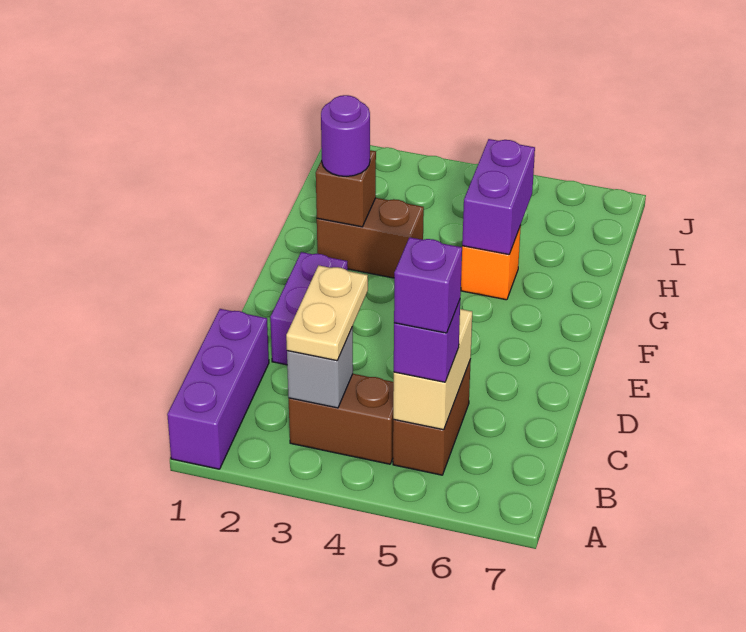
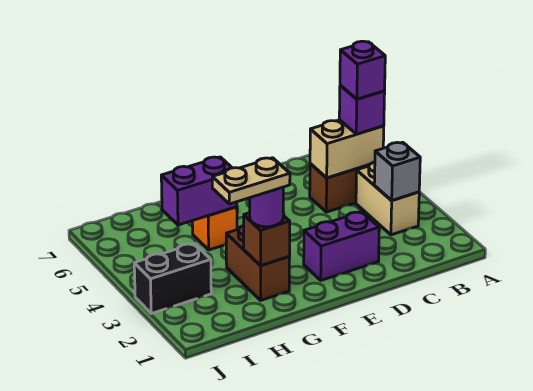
purple 1x3 brick [167,309,269,469] -> none
brown 1x2 brick [289,374,394,464] -> tan 1x2 brick [356,162,419,235]
tan 1x2 plate [286,266,368,361] -> tan 1x2 plate moved to [212,158,290,204]
none -> black 1x2 brick [134,244,211,314]

